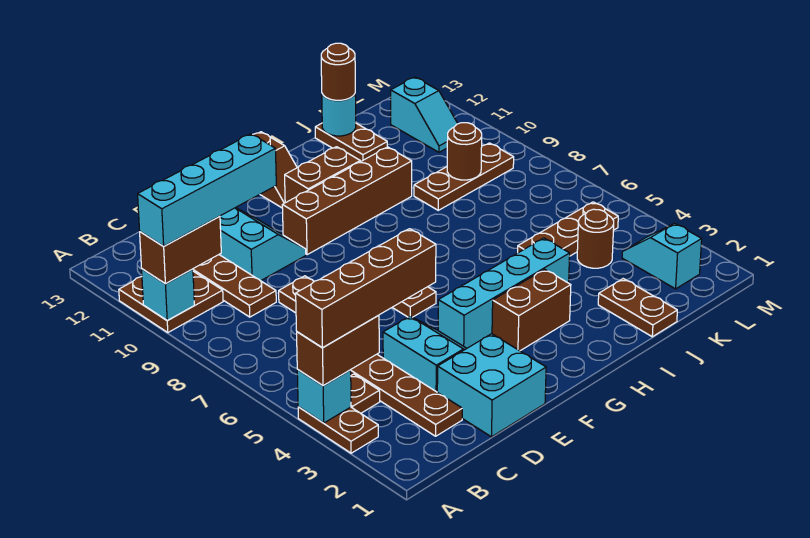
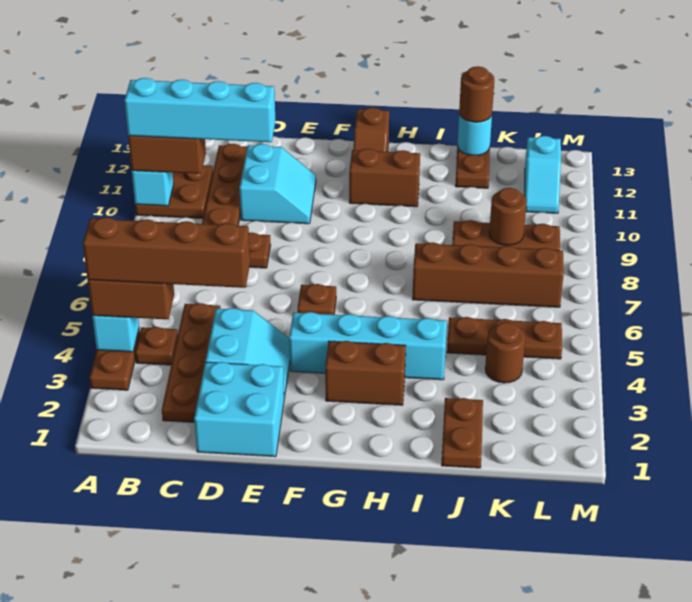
brown 1x4 brick [282,147,412,255] -> brown 1x4 brick moved to [412,242,564,307]
cyan 1x2 slope [622,223,702,289] -> none

